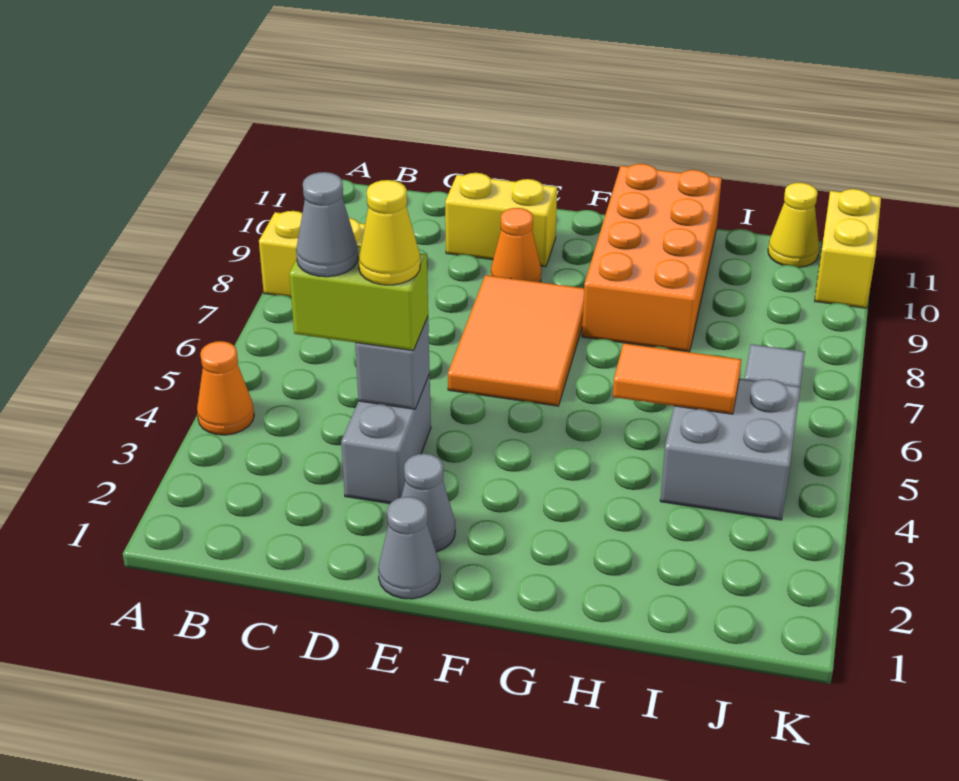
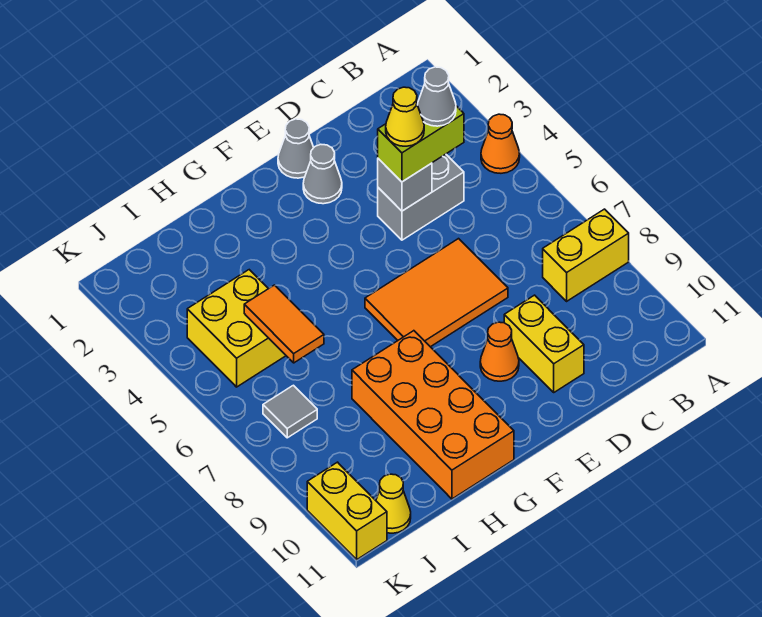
grey 1x2 brick [341,374,431,503] -> grey 1x2 brick turned to [378,154,464,240]
yellow 1x2 brick [445,173,557,266] -> yellow 1x2 brick turned to [504,295,584,392]
orange 2x3 tile [448,275,584,406] -> orange 2x3 tile turned to [365,239,508,347]
orange 1x2 tile [613,343,741,414] -> orange 1x2 tile turned to [244,285,324,363]
grey 2x2 brick [660,378,800,520] -> yellow 2x2 brick [187,270,286,387]

